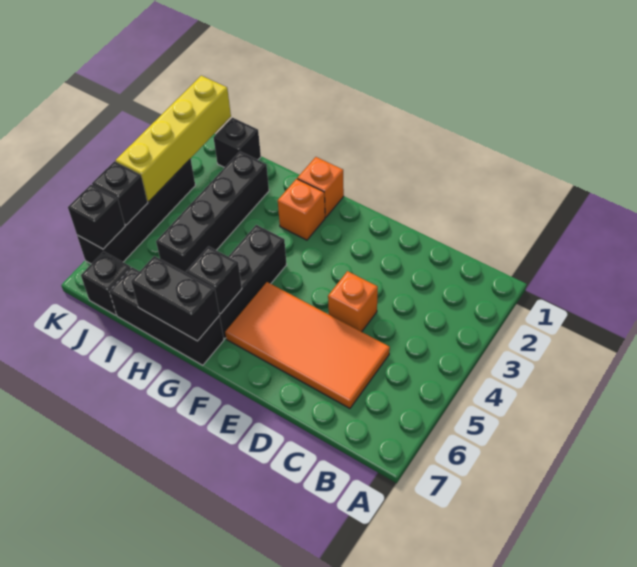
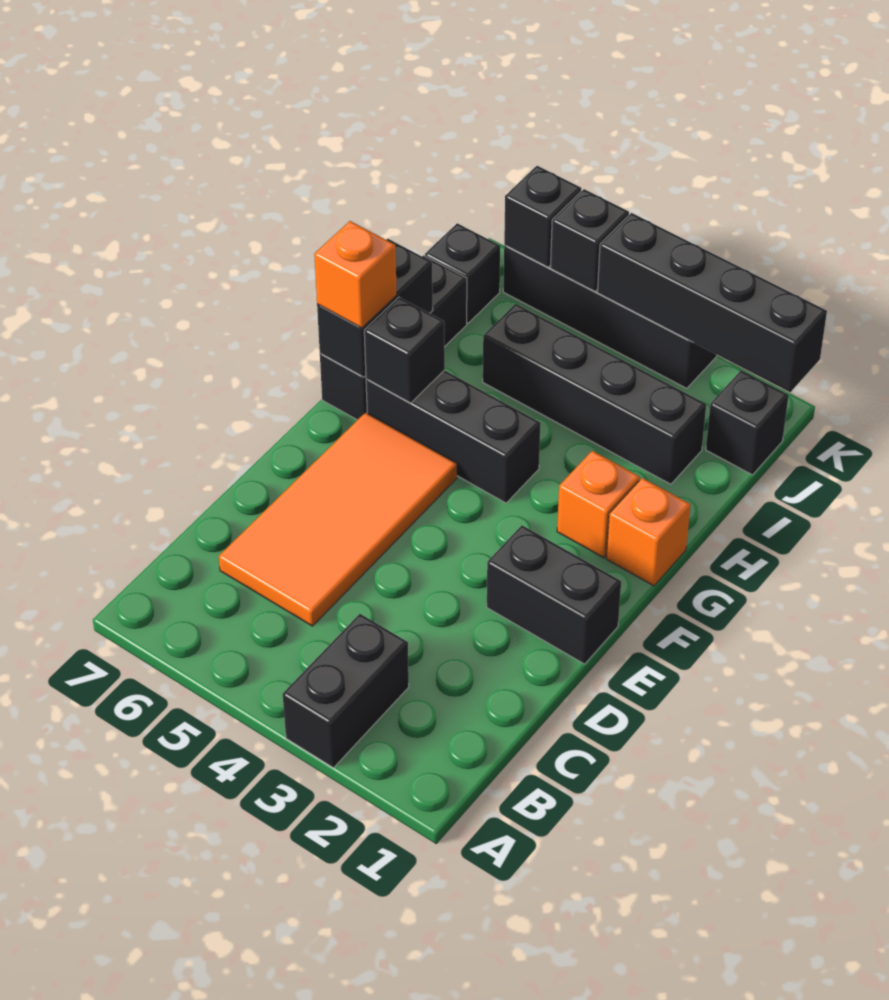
none -> black 1x2 brick [283,614,409,768]
orange 1x1 brick [328,271,378,332] -> orange 1x1 brick moved to [314,221,397,328]
none -> black 1x2 brick [487,525,621,664]
yellow 1x4 brick [115,76,231,202] -> black 1x4 brick [597,213,827,392]

